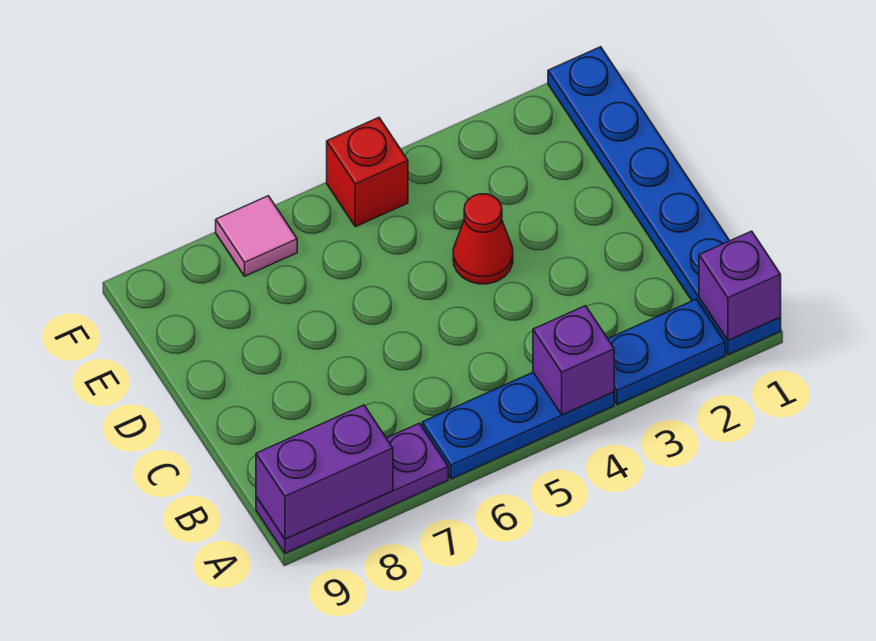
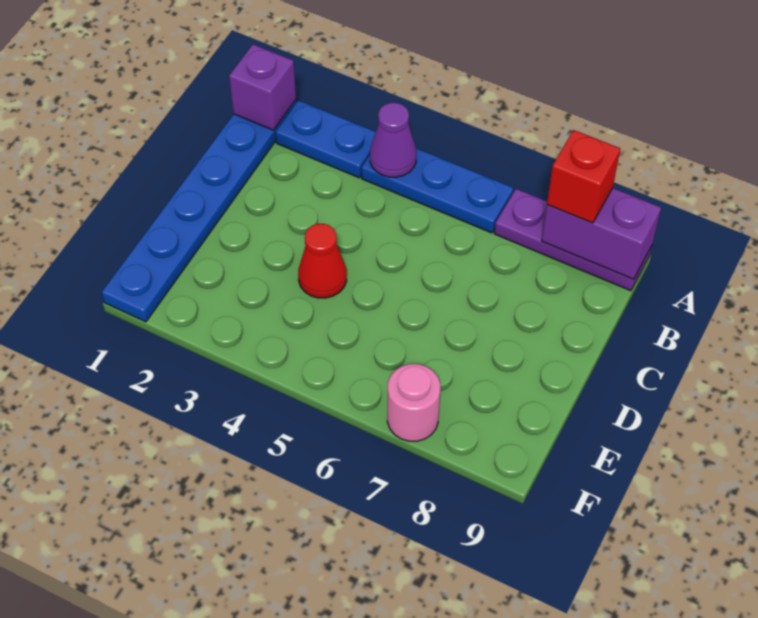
purple 1x1 brick [533,306,614,415] -> purple 1x1 cone [370,103,416,177]
red 1x1 brick [327,118,408,227] -> red 1x1 brick moved to [547,130,620,223]
pink 1x1 tile [216,196,297,276] -> pink 1x1 round brick [387,364,440,441]

